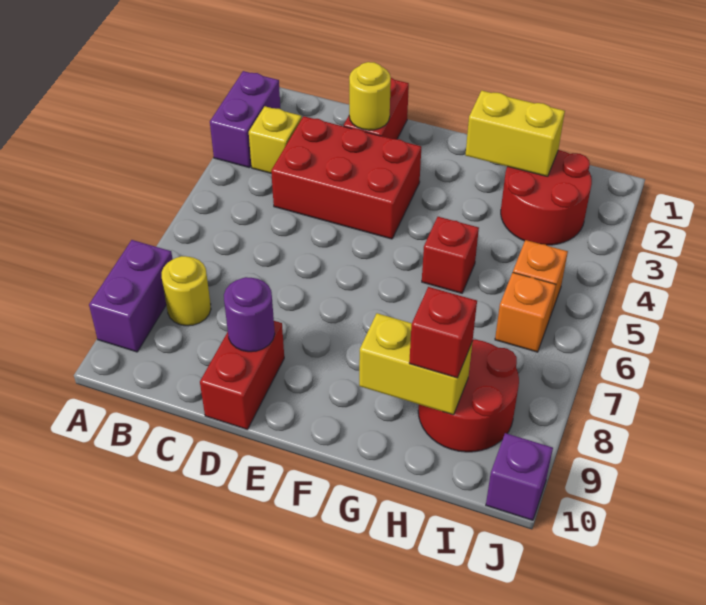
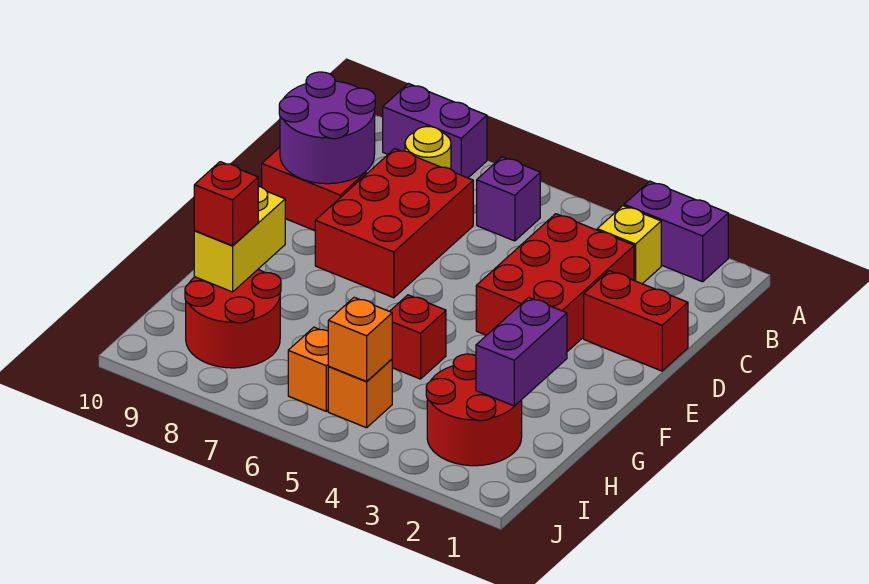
none -> red 2x3 brick [315,149,473,298]
yellow 1x1 round brick [349,62,391,130] -> none
purple 1x1 round brick [224,277,275,352] -> purple 2x2 round brick [279,72,375,184]
yellow 1x2 brick [465,91,565,177] -> purple 1x2 brick [476,297,567,406]
none -> orange 1x1 brick [328,297,392,381]
purple 1x1 brick [486,433,553,520] -> purple 1x1 brick moved to [477,157,540,241]

